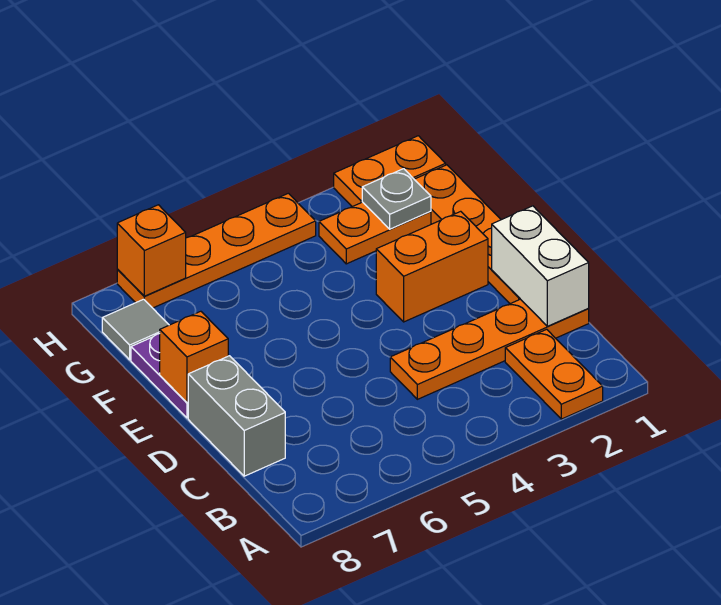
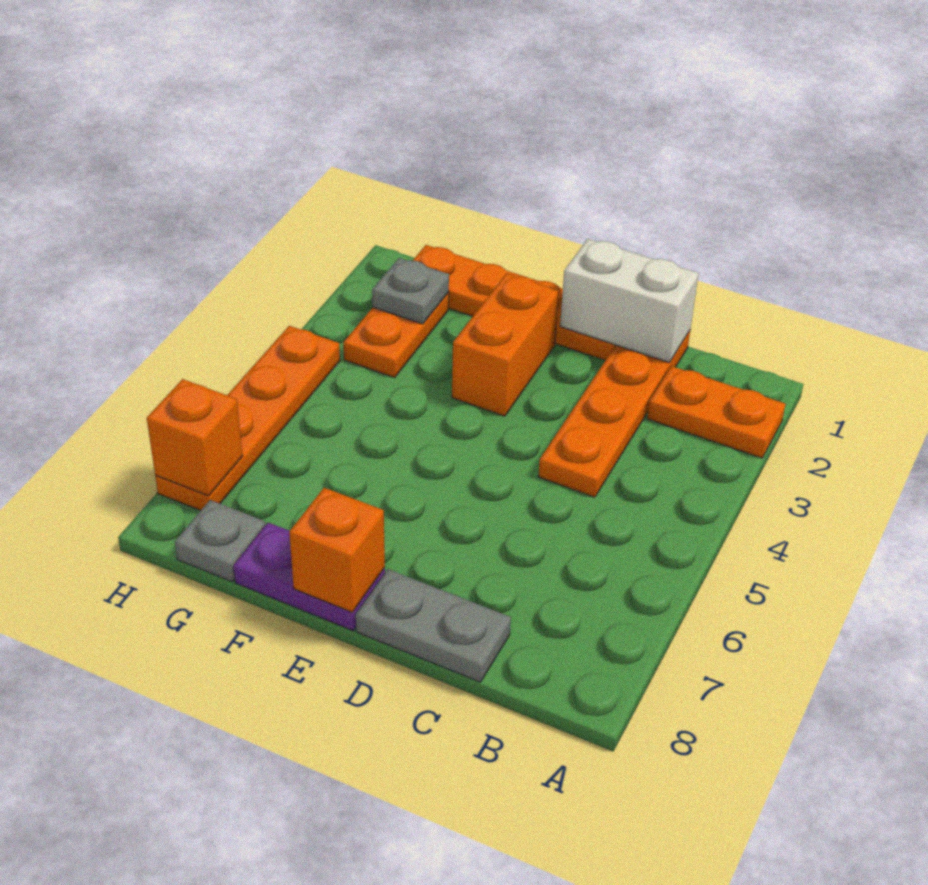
grey 1x2 brick [188,356,285,476] -> grey 1x2 plate [356,569,511,682]
grey 1x1 tile [102,299,169,360] -> grey 1x1 plate [175,500,265,582]
orange 1x2 plate [334,136,446,207] -> none

